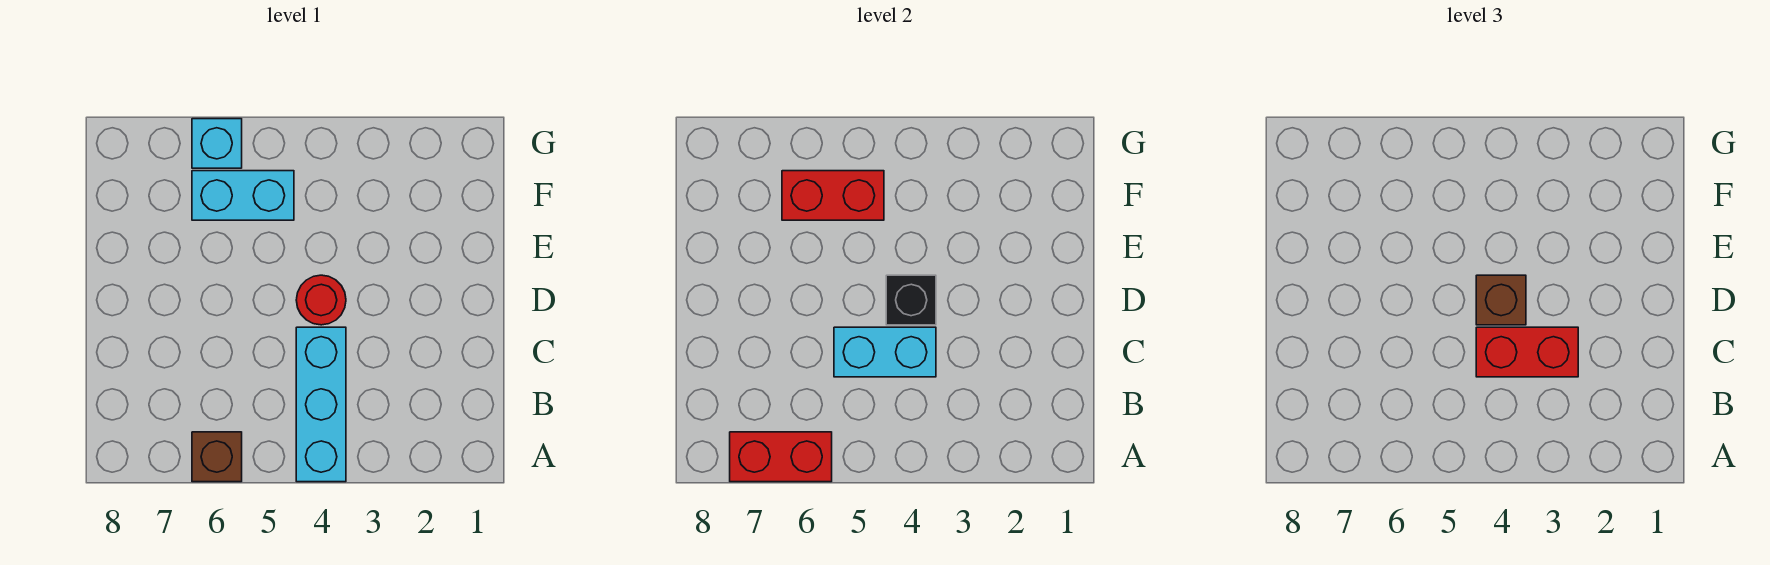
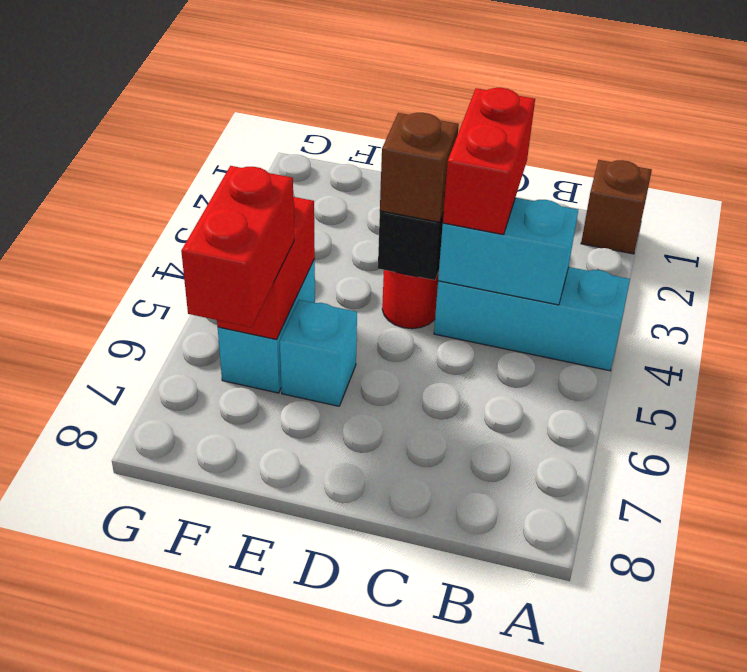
brown 1x1 brick [192,432,242,482] -> brown 1x1 brick moved to [581,160,652,254]
red 1x2 brick [730,432,832,482] -> red 1x2 brick moved to [181,166,294,327]
cyan 1x2 brick [834,327,936,377] -> cyan 1x2 brick turned to [438,198,578,305]
cyan 1x1 brick [192,119,242,168] -> cyan 1x1 brick moved to [280,300,357,406]

